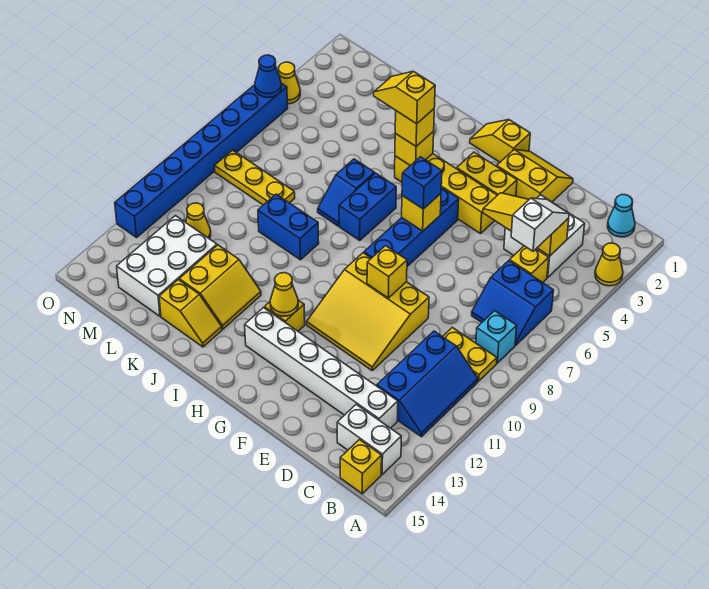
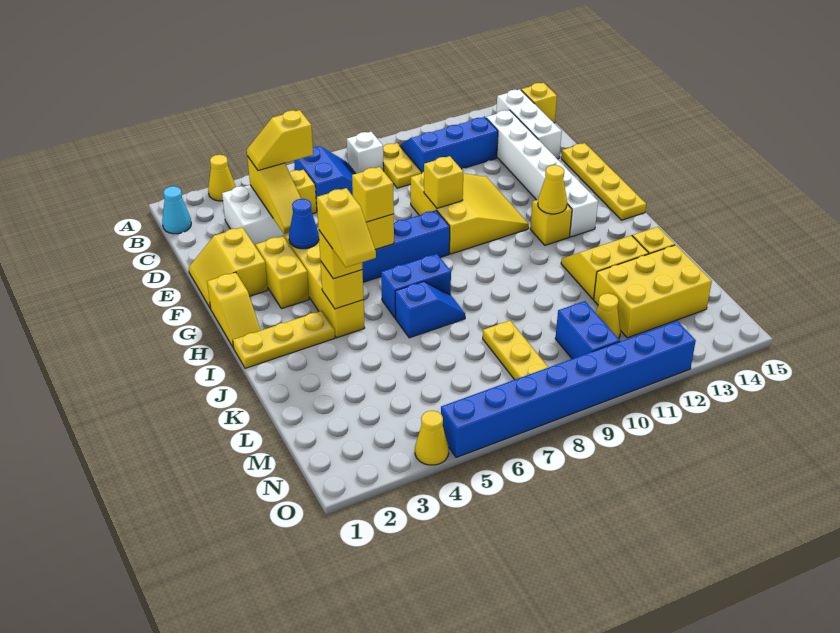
cyan 1x1 brick [476,311,517,363] -> white 1x1 brick [347,132,384,174]
white 1x2 brick [337,404,401,474] -> white 1x3 brick [496,89,562,159]
white 1x2 slope [511,198,569,251] -> yellow 1x2 slope [247,110,313,171]
none -> yellow 1x4 plate [561,143,646,220]
blue 1x1 brick [402,157,442,209] -> yellow 1x1 brick [352,167,394,222]
none -> yellow 1x3 plate [233,311,335,368]
blue 1x2 brick [258,194,319,260] -> blue 1x2 brick moved to [555,301,620,359]
white 2x3 brick [117,216,217,316] -> yellow 2x3 brick [594,245,712,338]
blue 1x1 cone [255,55,281,97] -> blue 1x1 cone moved to [289,199,319,249]

